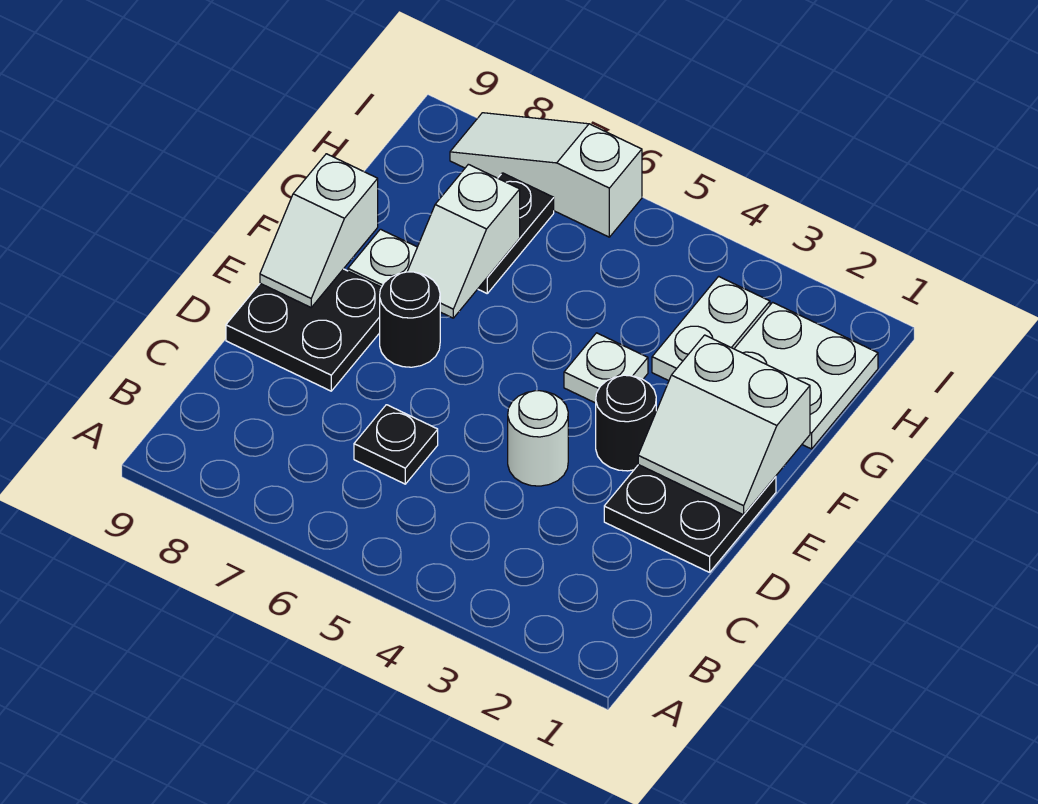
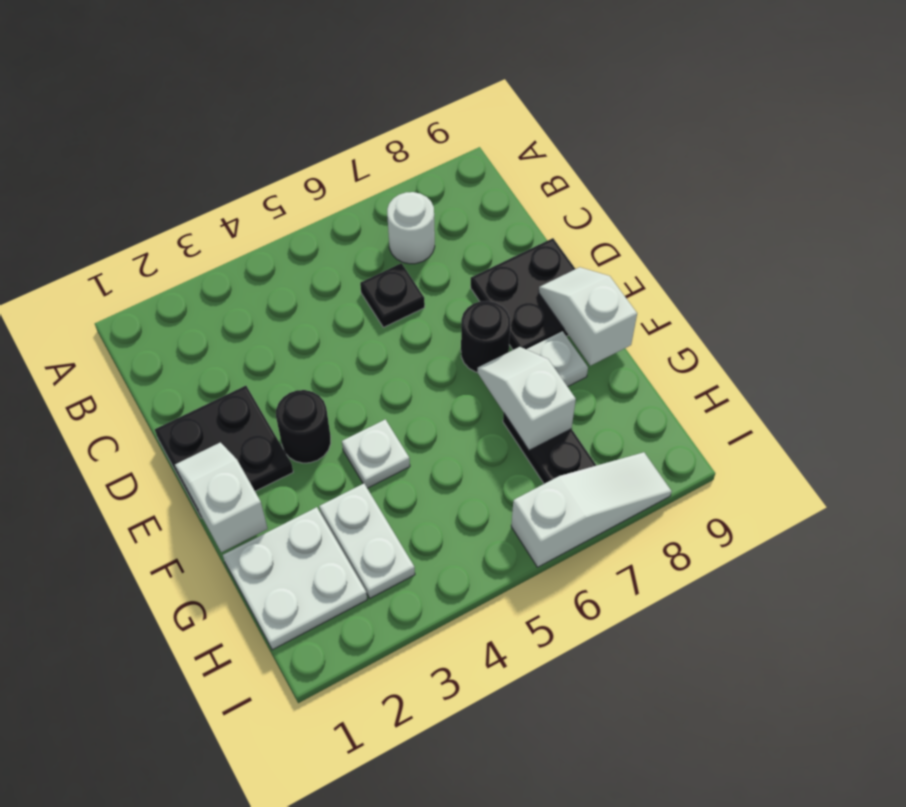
white 1x1 round brick [508,391,568,486] -> white 1x1 round brick moved to [387,192,435,264]
white 2x2 slope [638,335,810,515] -> white 1x2 slope [175,442,268,552]

